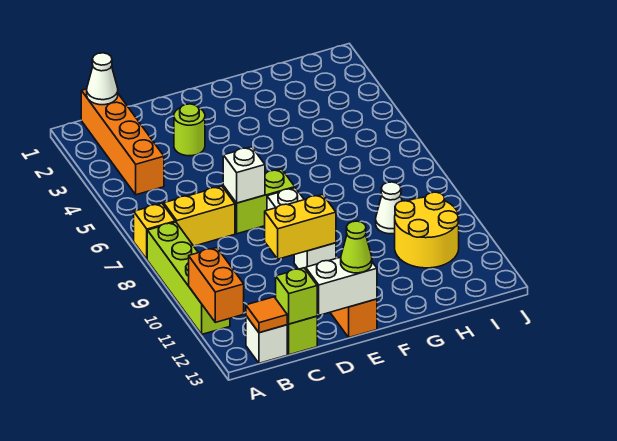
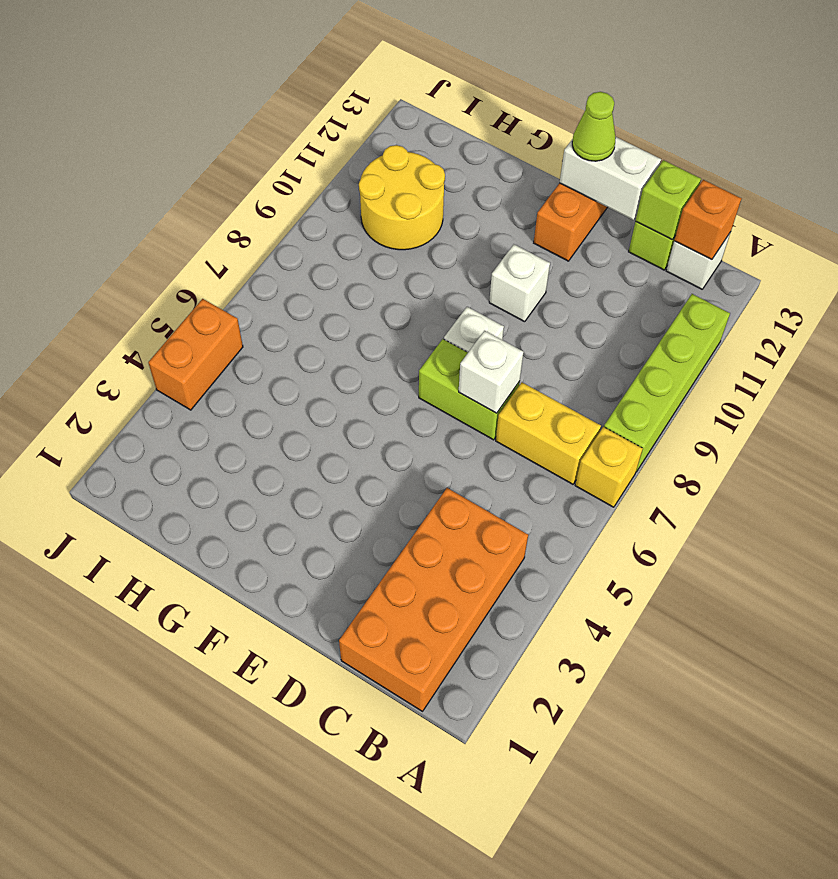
orange 1x2 brick [189,248,244,322] -> orange 1x2 brick moved to [148,299,243,410]
orange 1x4 brick [81,89,164,195] -> orange 2x4 brick [339,488,528,711]
white 1x1 cone [87,53,118,105] -> none
orange 1x1 tile [246,297,287,333] -> orange 1x1 brick [674,180,742,259]
lime 1x1 round brick [174,104,205,156] -> none
yellow 1x2 brick [265,194,336,259] -> none
white 1x1 cone [376,182,402,234] -> none

